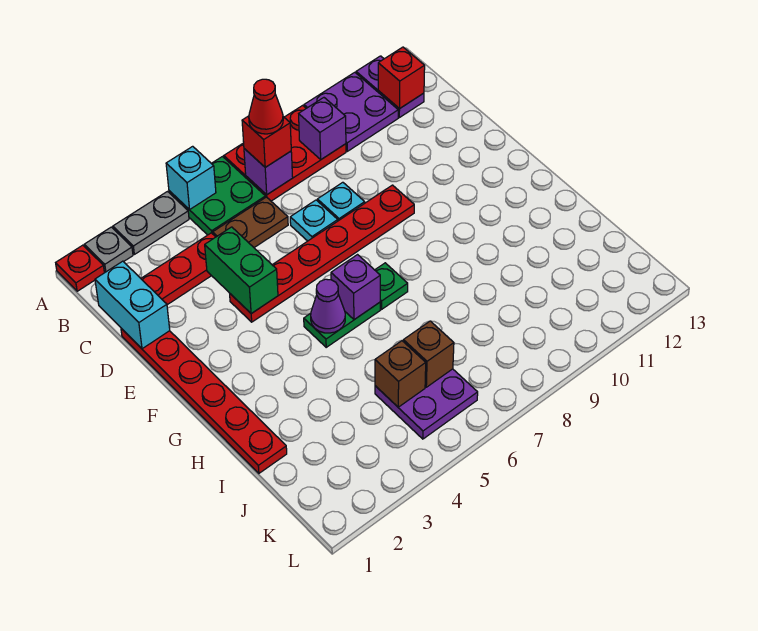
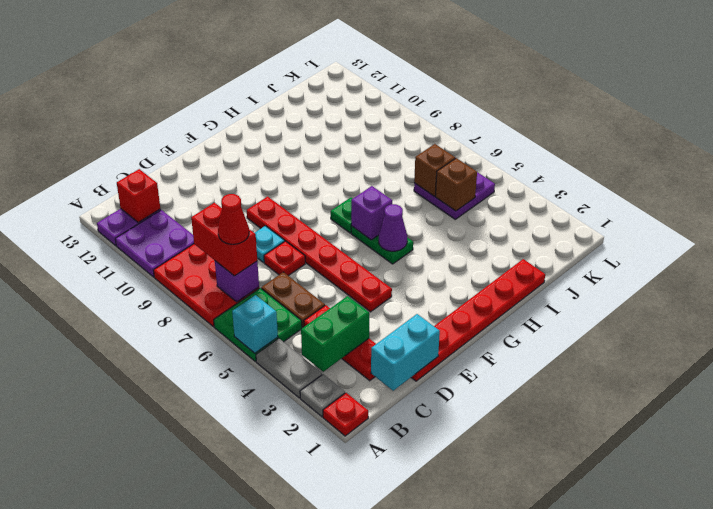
red 1x1 brick [242,116,291,167] -> red 1x2 brick [191,203,257,276]
purple 1x1 brick [299,98,346,159] -> none
green 1x2 brick [205,227,278,313] -> green 1x2 brick moved to [301,296,369,372]
cyan 1x1 plate [290,200,338,241] -> red 1x1 plate [264,241,305,276]

